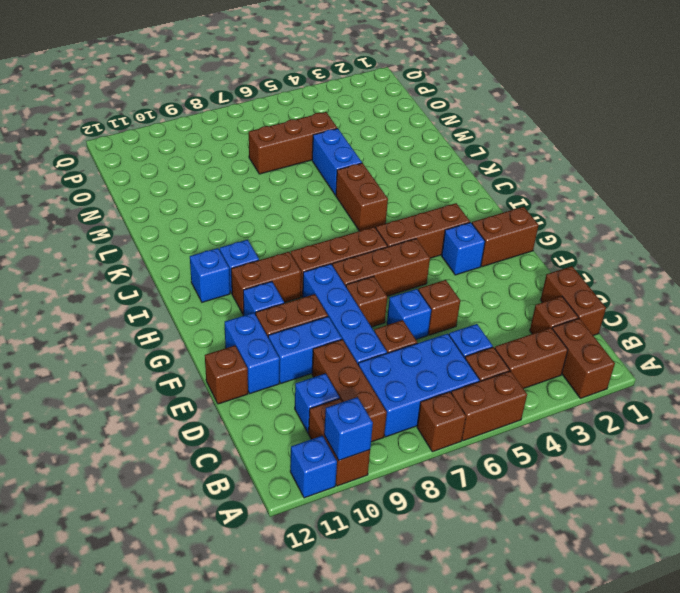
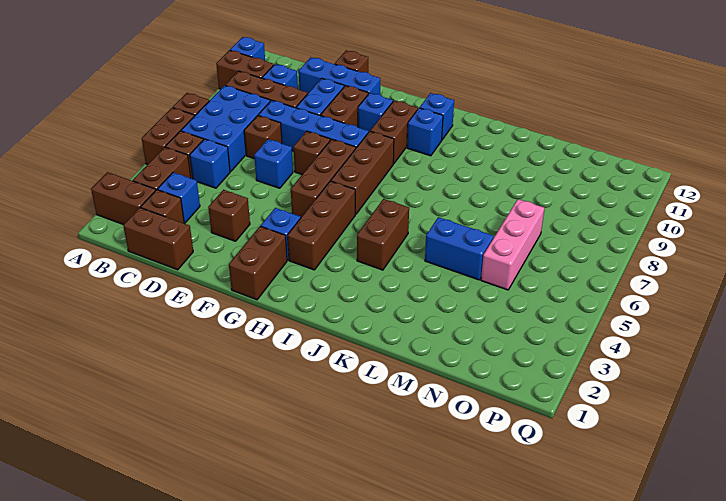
blue 1x1 brick [324,397,373,460] -> blue 1x1 brick moved to [158,172,200,223]
brown 1x1 brick [418,280,460,335] -> brown 1x1 brick moved to [208,190,250,241]
blue 1x2 brick [225,313,280,394] -> blue 1x3 brick [299,57,380,95]
brown 1x2 brick [336,163,388,231] -> brown 1x2 brick turned to [357,199,409,270]
brown 1x3 brick [249,112,337,174] -> pink 1x3 brick [481,199,545,290]

